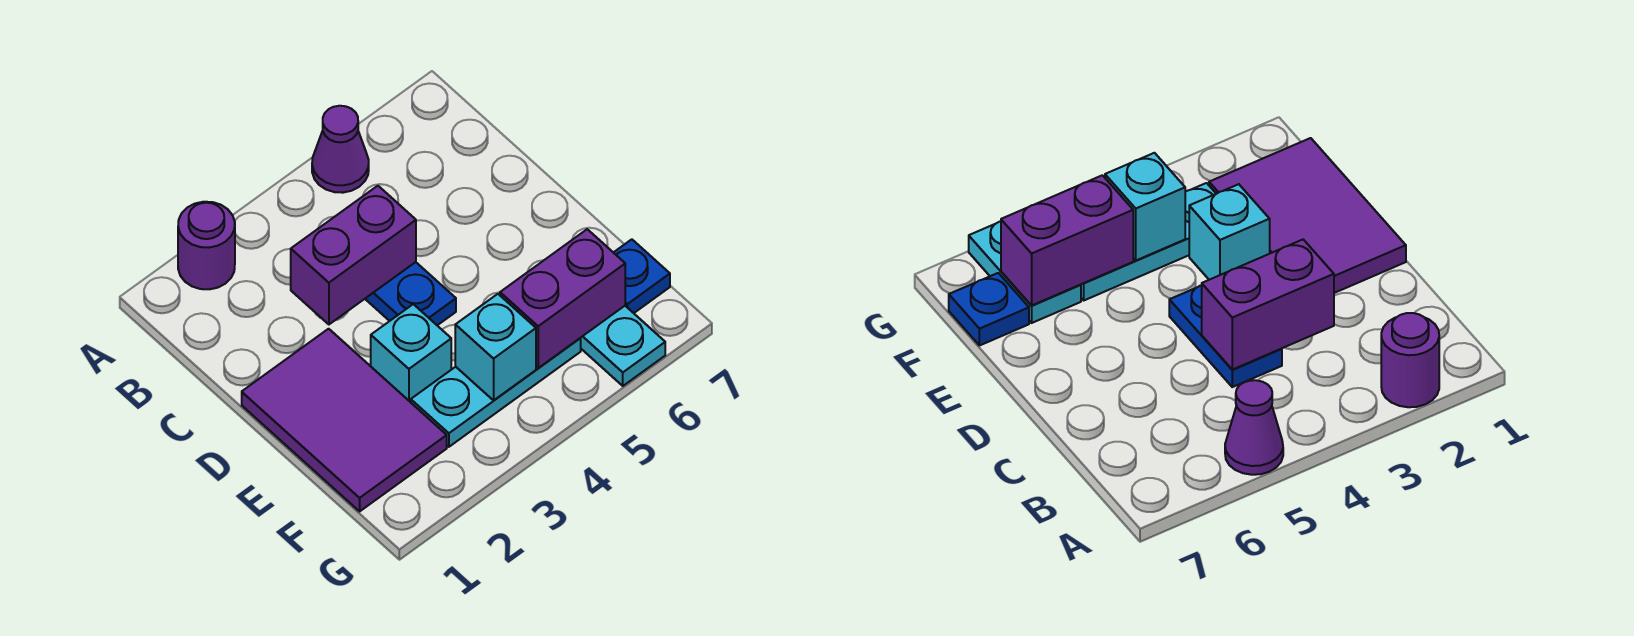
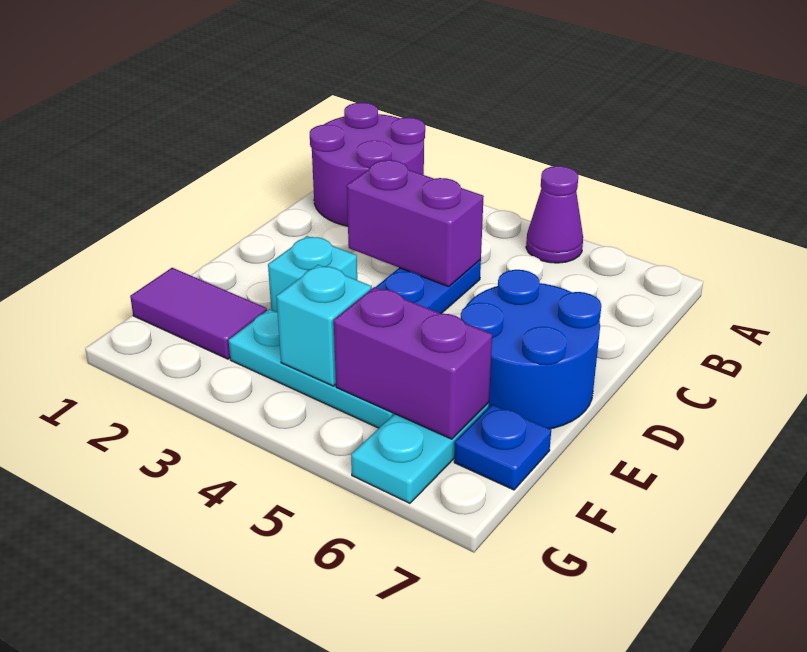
purple 1x1 round brick [178,202,235,289] -> purple 2x2 round brick [310,103,425,226]
purple 2x3 tile [242,329,447,511] -> purple 1x2 tile [130,268,267,359]
none -> blue 2x2 round brick [461,270,601,429]

